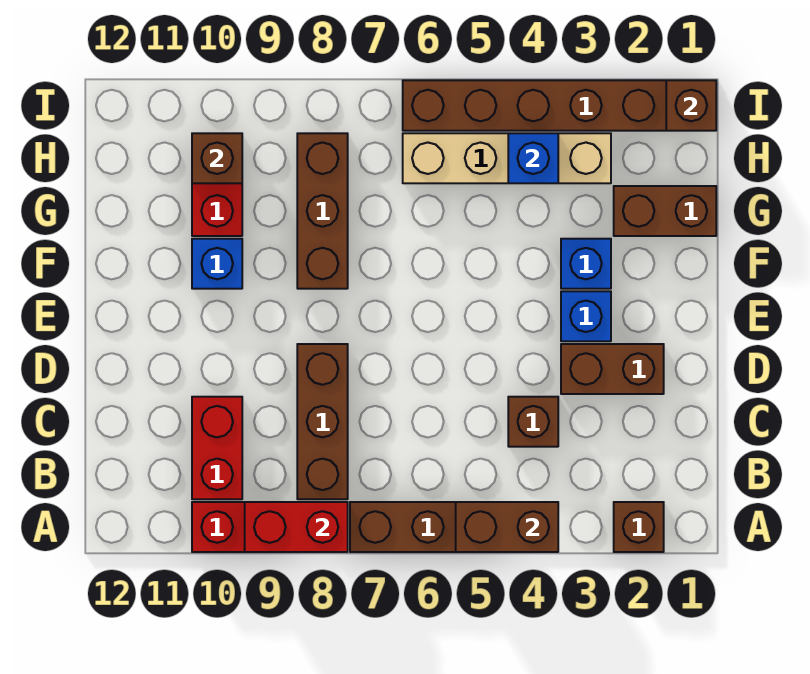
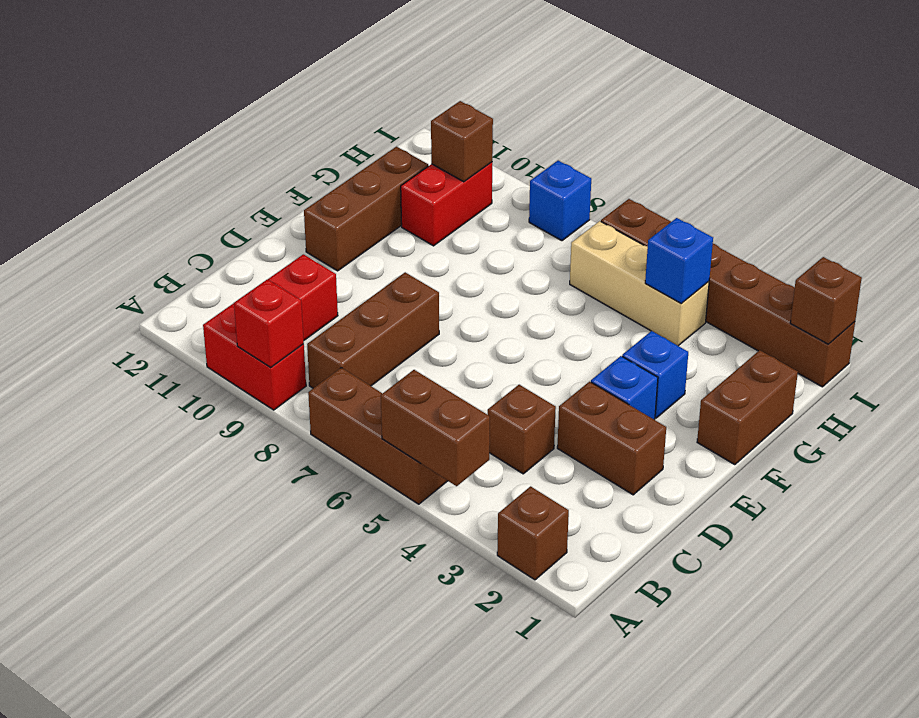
red 1x2 brick [245,502,348,552] -> red 1x1 brick [234,279,304,367]
brown 1x3 brick [297,133,348,289] -> brown 1x3 brick moved to [304,146,428,271]
blue 1x1 brick [192,239,242,289] -> blue 1x1 brick moved to [529,161,591,241]
brown 1x2 brick [614,186,716,236] -> brown 1x2 brick turned to [697,350,798,465]
tan 1x4 brick [403,133,611,183] -> tan 1x3 brick [570,221,709,346]

